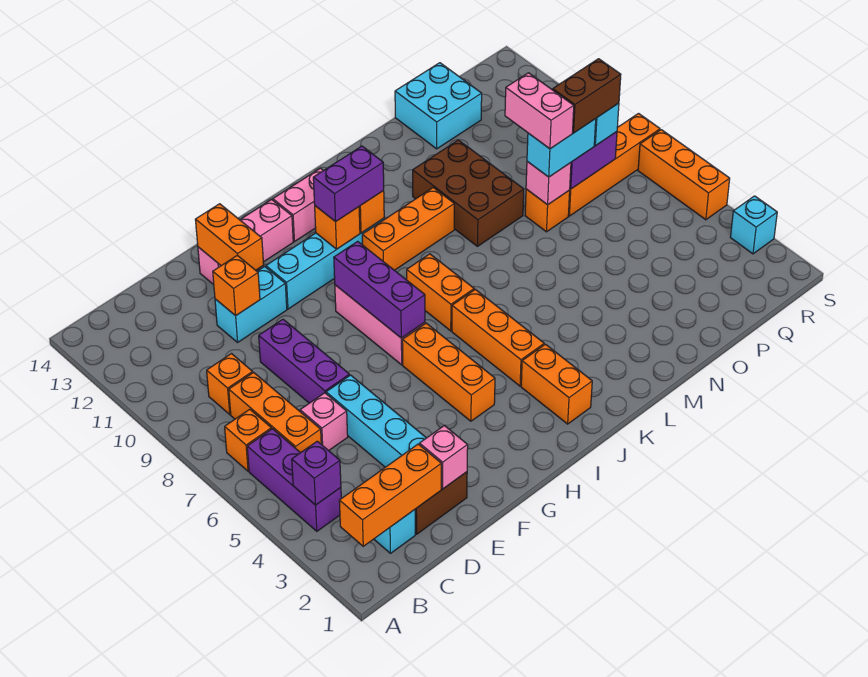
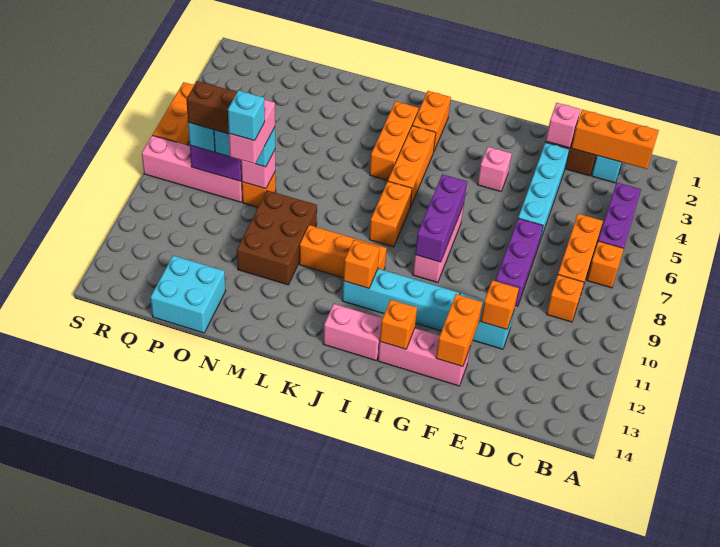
purple 1x1 brick [292,441,341,505] -> none
pink 1x1 brick [300,393,348,451] -> pink 1x1 brick moved to [477,147,512,192]
orange 1x3 brick [402,323,495,421] -> orange 1x3 brick moved to [370,101,419,180]
orange 1x1 brick [315,206,360,249] -> orange 1x1 brick moved to [380,300,417,349]
purple 1x2 brick [313,146,384,222] -> none
orange 1x4 brick [568,114,660,216] -> pink 1x4 brick [142,135,243,202]
cyan 1x1 brick [730,196,777,254] -> cyan 1x1 brick moved to [228,91,265,141]

